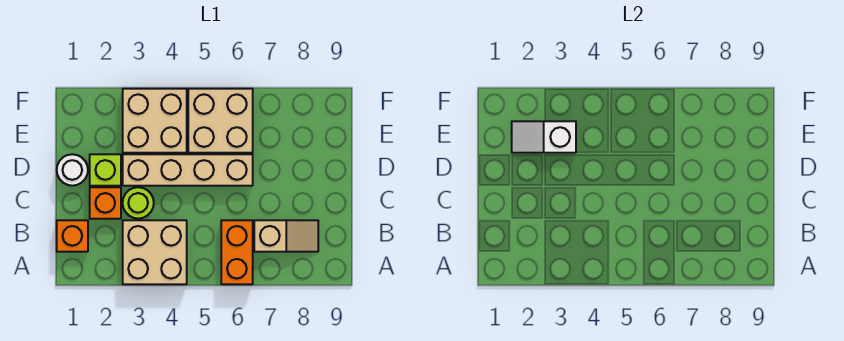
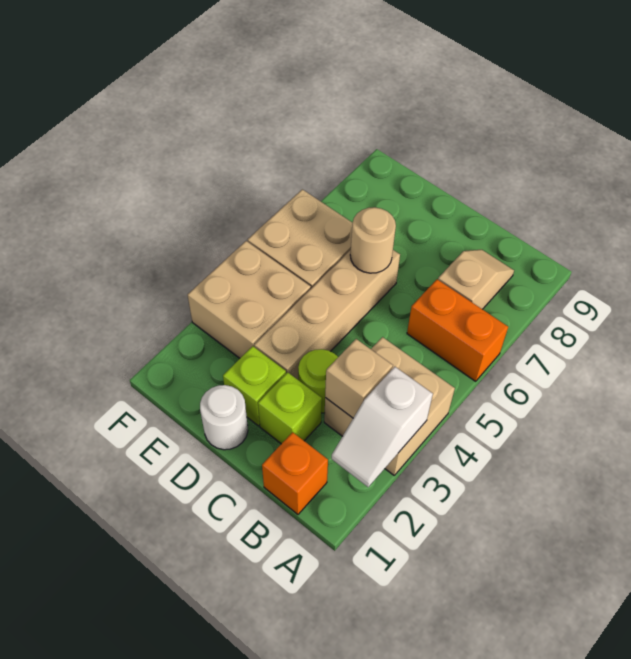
none -> tan 1x1 brick [325,339,393,418]
orange 1x1 brick [90,187,121,219] -> lime 1x1 brick [258,372,322,444]
none -> tan 1x1 round brick [350,207,396,273]
white 1x2 slope [512,121,576,153] -> white 1x2 slope moved to [332,367,433,487]

